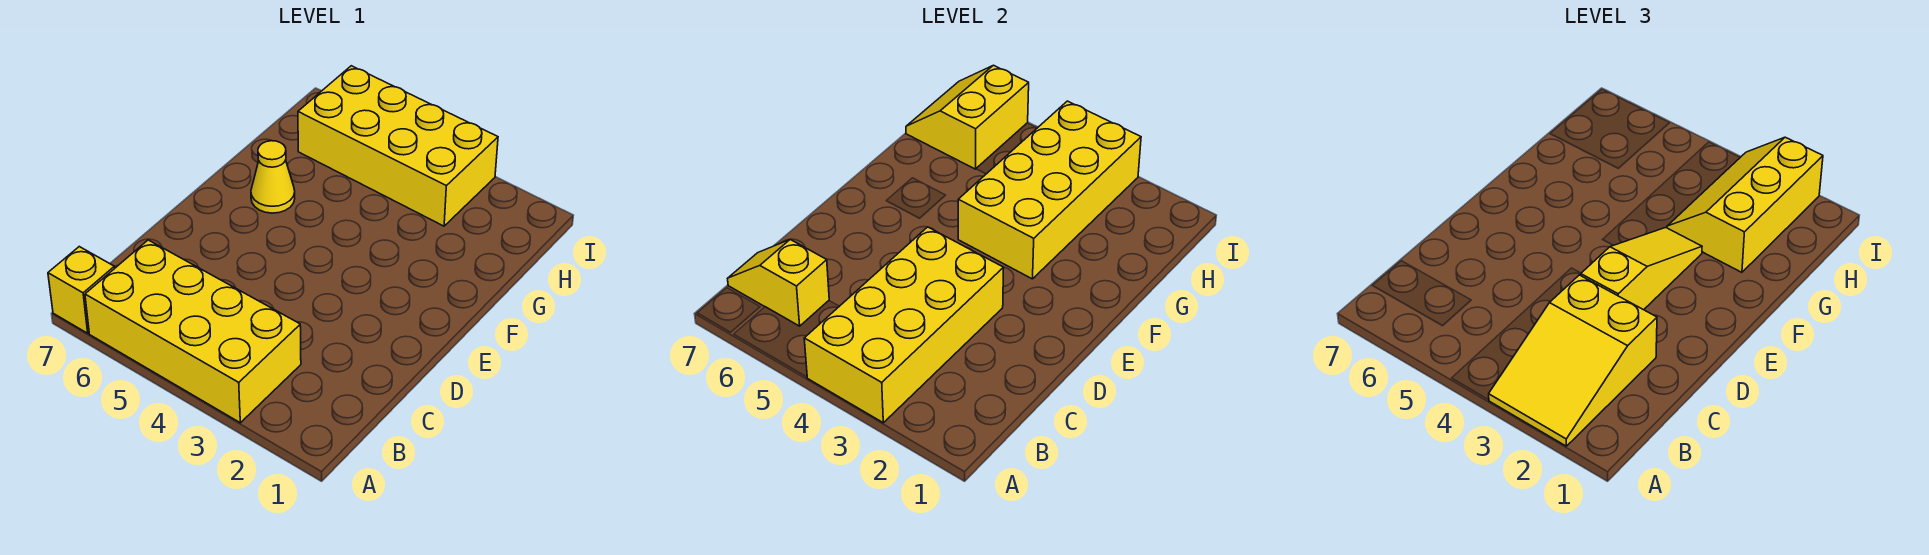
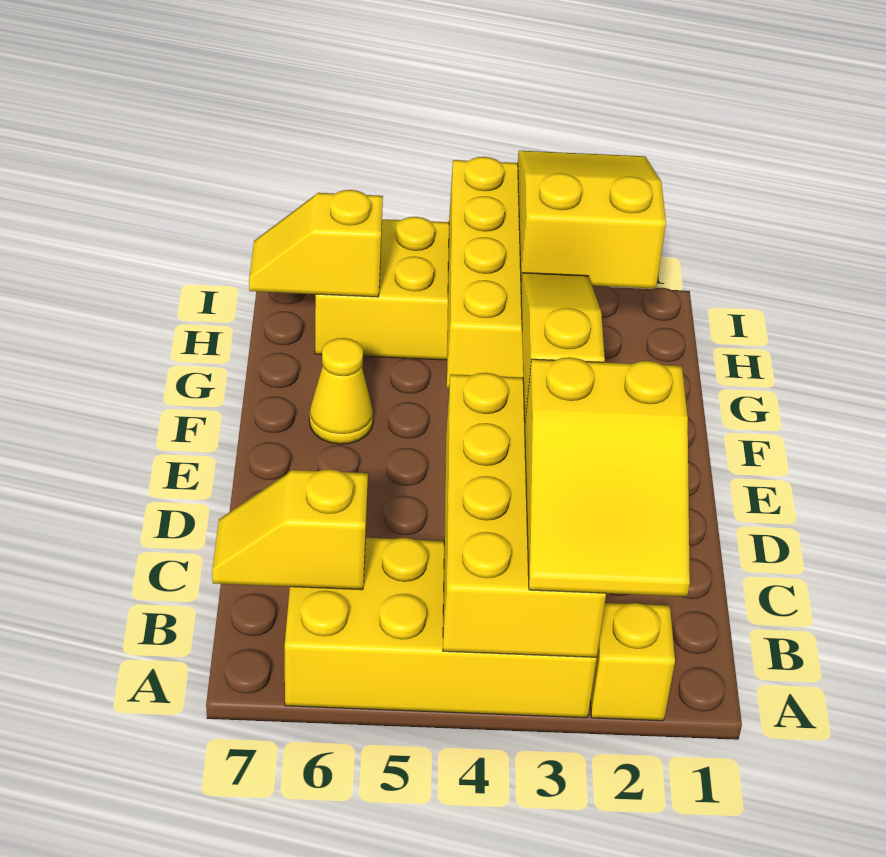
yellow 1x1 brick [48,247,115,333] -> yellow 1x1 brick moved to [590,603,675,721]
yellow 2x3 slope [1667,137,1823,272] -> yellow 2x3 slope turned to [518,151,666,289]
yellow 2x2 slope [906,65,1029,169] -> yellow 1x2 slope [249,190,383,297]

